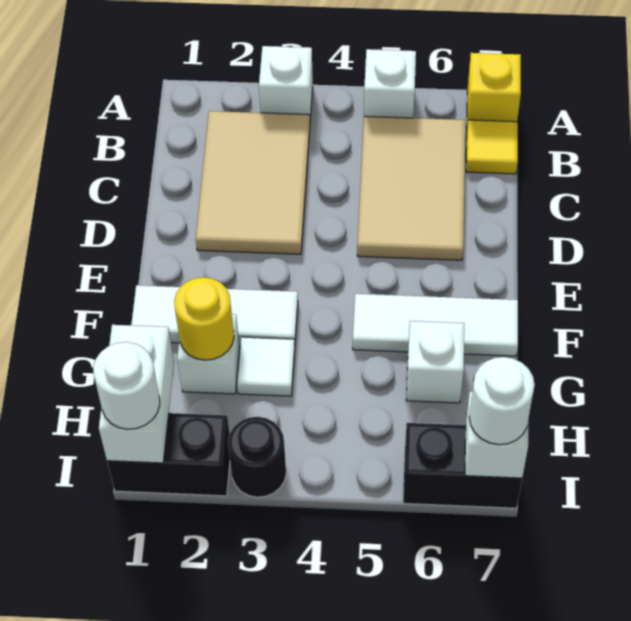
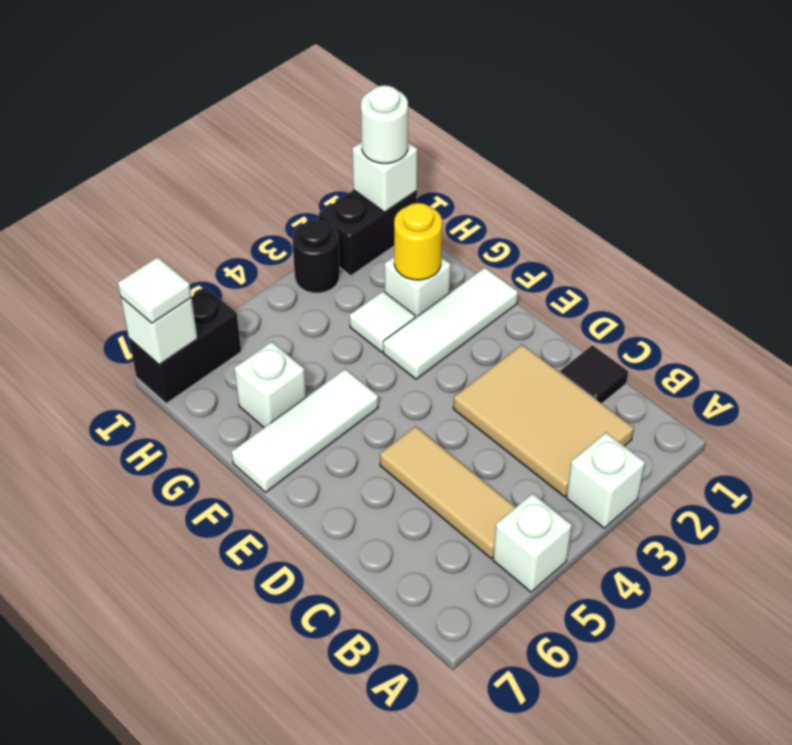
yellow 1x1 brick [467,53,521,123] -> none
tan 2x3 tile [357,116,465,260] -> tan 1x3 tile [380,426,516,558]
yellow 1x1 tile [466,120,518,174] -> none
none -> black 1x1 tile [560,345,628,403]
white 1x2 brick [99,325,174,463] -> white 1x1 brick [352,142,417,212]
white 1x1 round brick [469,357,535,445] -> white 1x1 tile [118,257,191,323]

